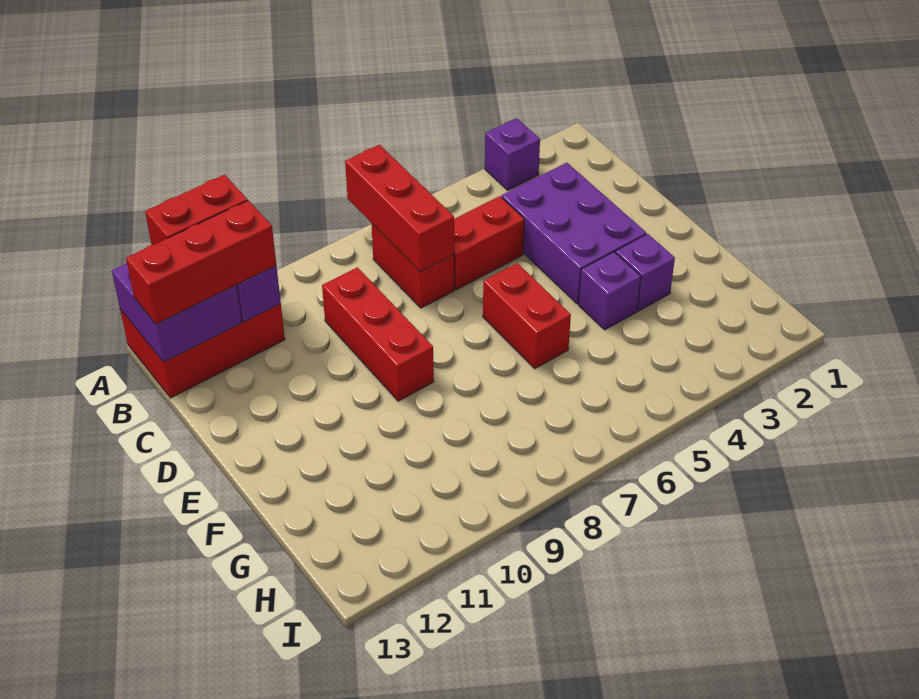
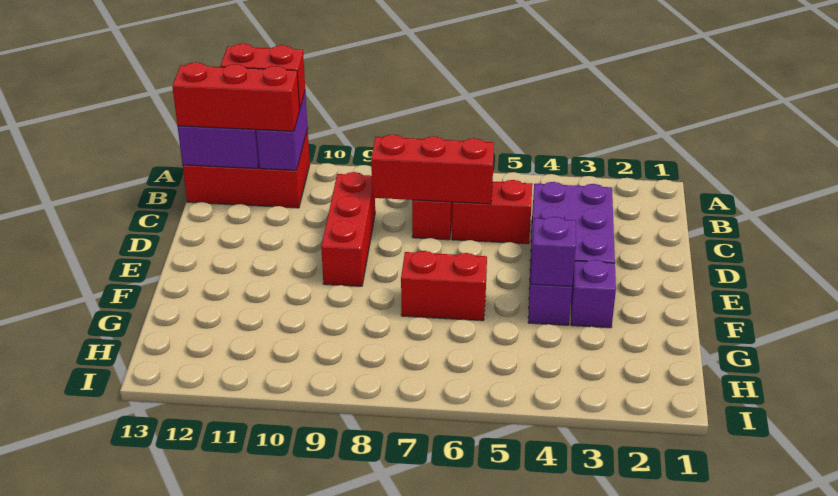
purple 1x1 brick [485,118,540,190] -> purple 1x1 brick moved to [531,217,576,286]
red 1x3 brick [345,145,454,272] -> red 1x3 brick turned to [371,134,494,204]
red 1x2 brick [483,263,571,369] -> red 1x2 brick turned to [401,251,487,321]

